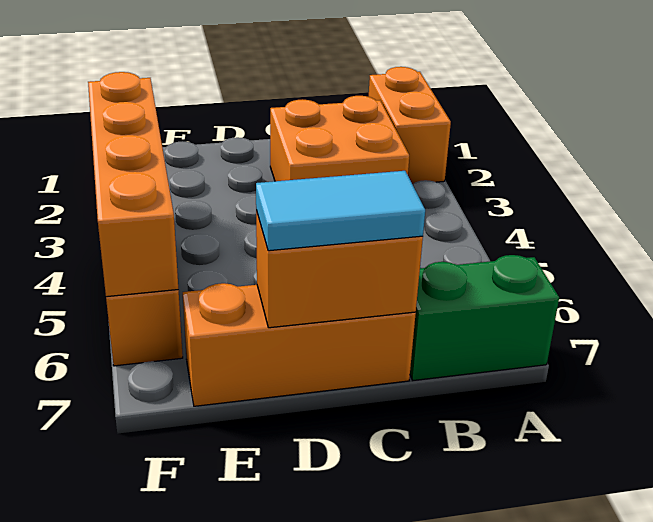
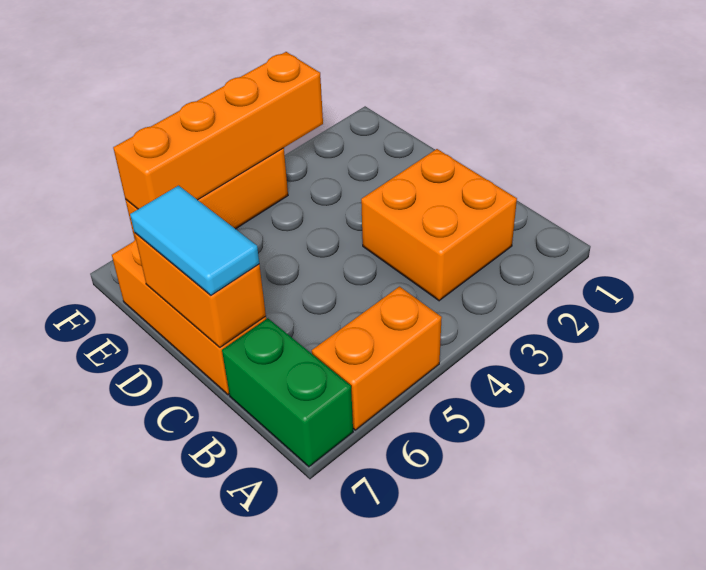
orange 1x2 brick [369,67,451,184] -> orange 1x2 brick moved to [312,287,442,430]

